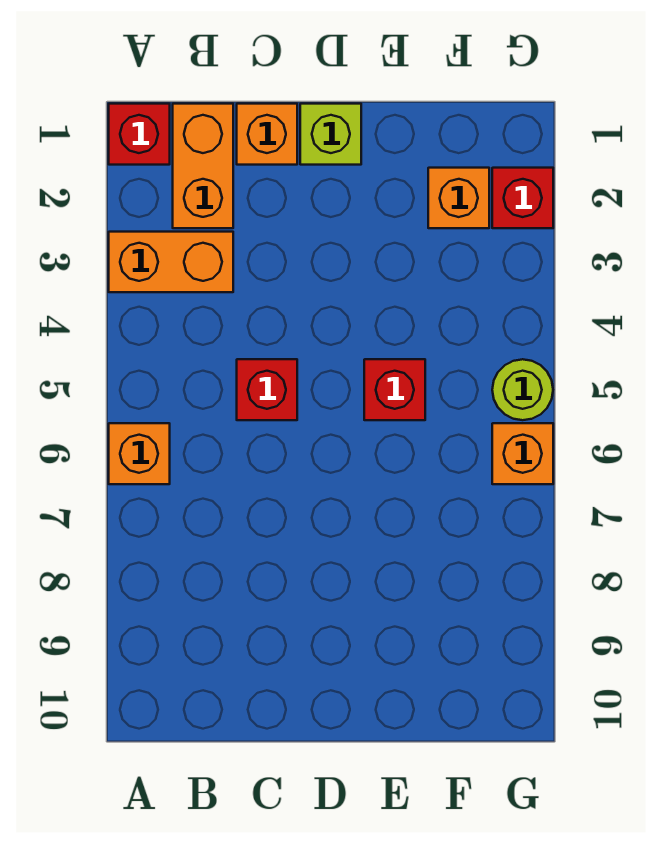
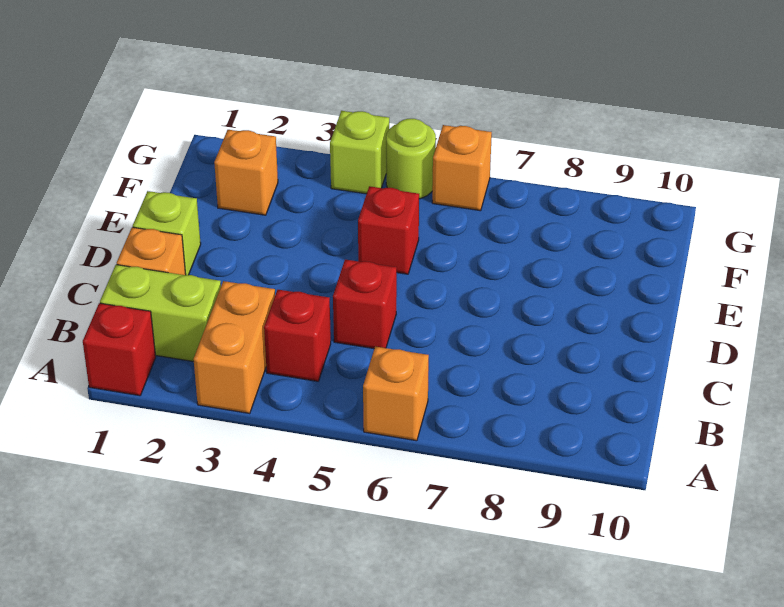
orange 1x2 brick [173,104,233,228] -> lime 1x2 brick [100,265,221,362]
red 1x1 brick [492,168,553,228] -> red 1x1 brick moved to [264,290,331,381]
none -> lime 1x1 brick [330,111,389,194]

